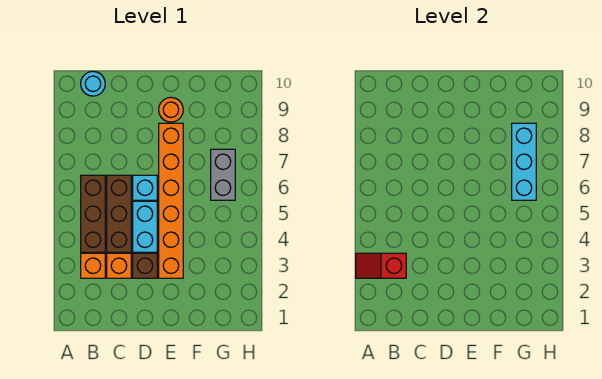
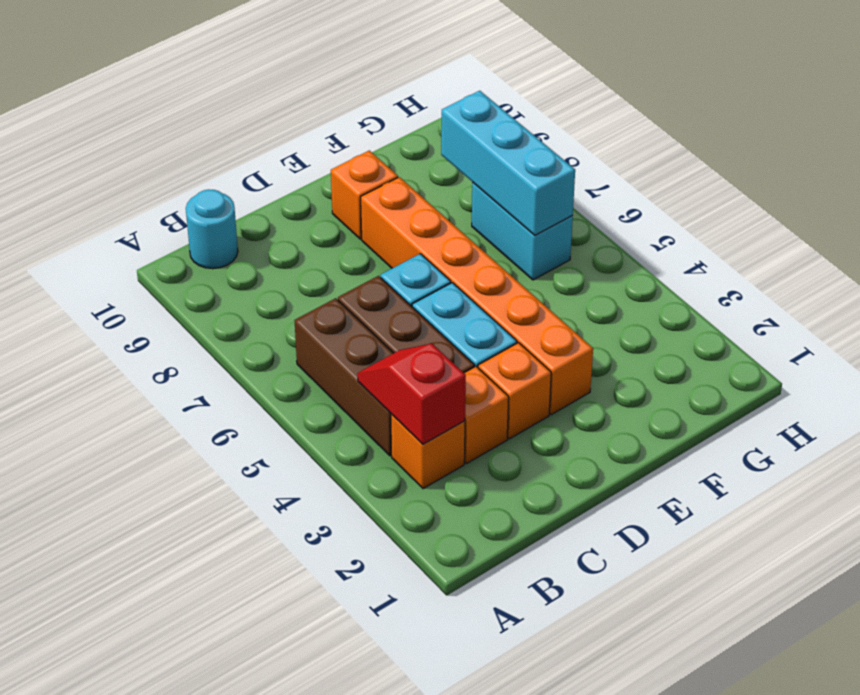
red 1x2 slope [356,253,406,278] -> red 1x2 slope turned to [358,344,466,444]
brown 1x1 brick [133,253,157,278] -> orange 1x1 brick [478,343,551,439]
orange 1x1 round brick [159,97,183,122] -> orange 1x1 brick [331,150,398,239]
grey 1x2 brick [211,149,235,200] -> cyan 1x2 brick [472,182,573,280]

